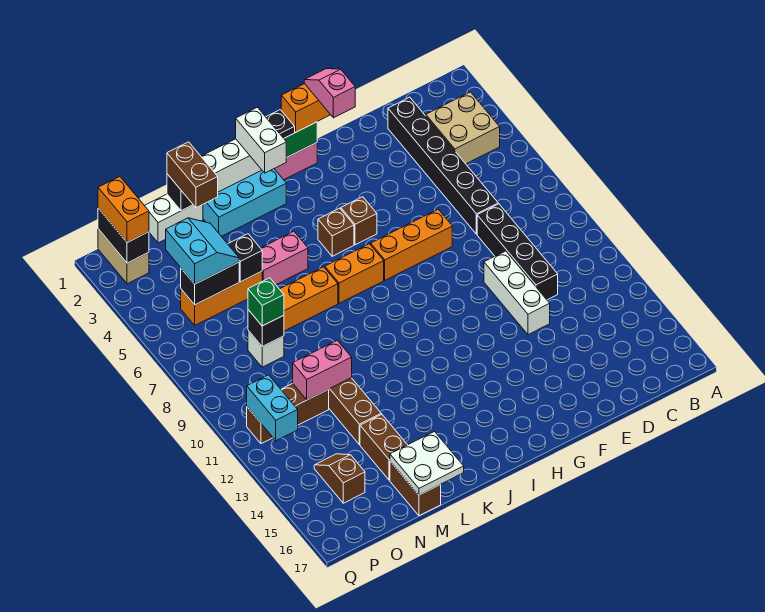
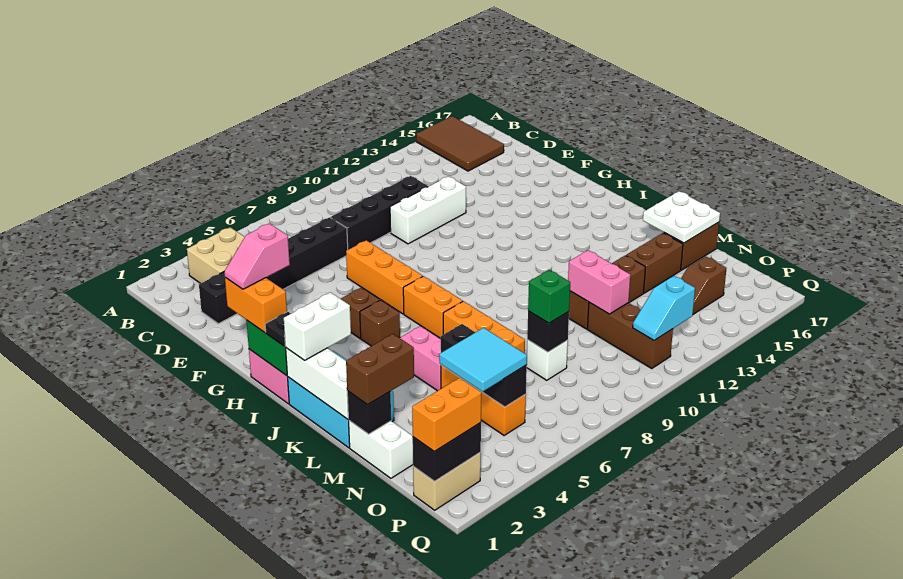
none -> brown 2x3 tile [416,116,504,171]
cyan 2x2 slope [166,218,239,284] -> cyan 2x2 tile [439,328,527,392]
cyan 1x2 brick [247,375,298,441] -> cyan 1x2 slope [633,276,695,341]

